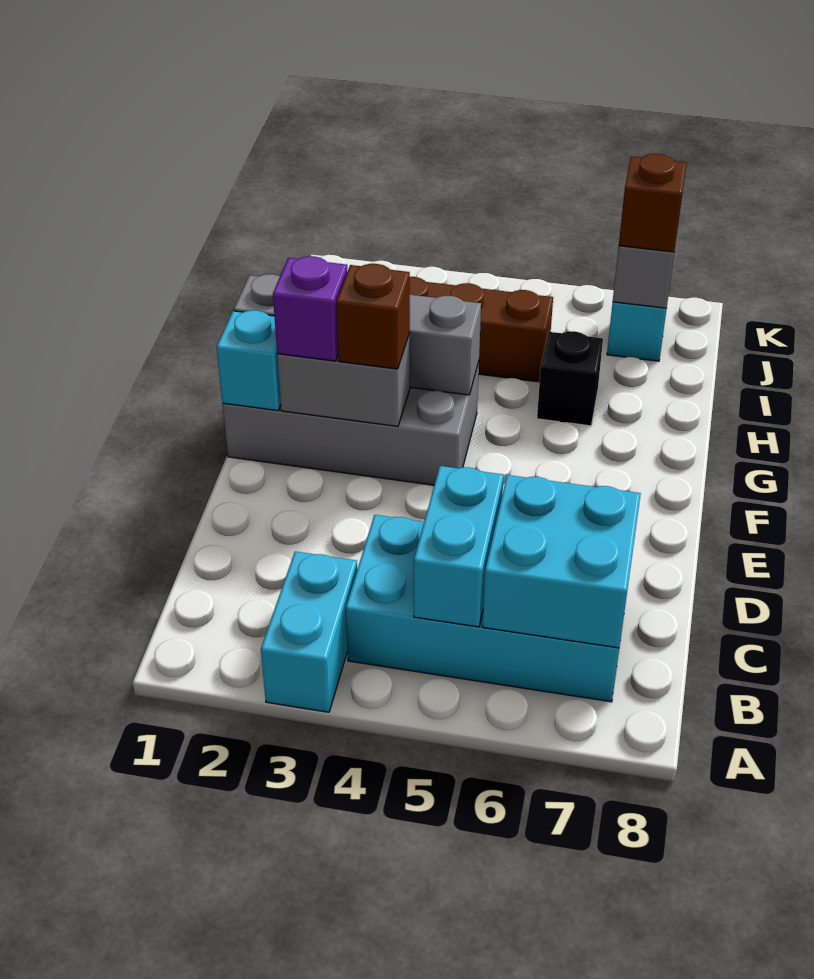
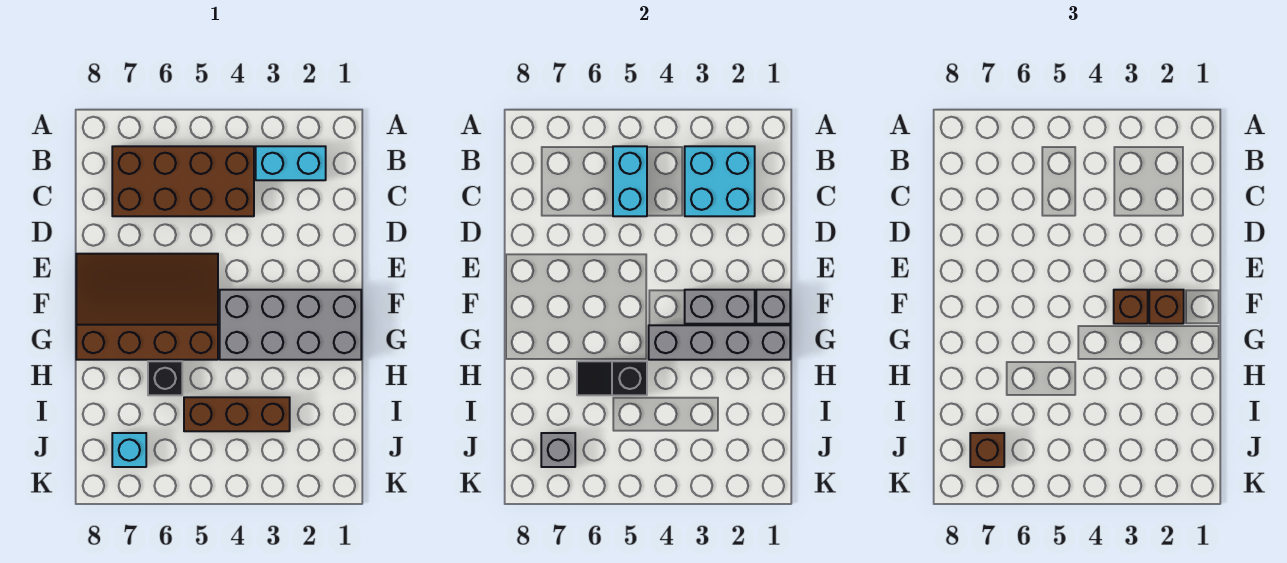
cyan 1x2 brick [261,552,357,712] -> cyan 1x2 brick turned to [256,146,326,180]
cyan 2x4 brick [346,515,619,702] -> brown 2x4 brick [112,146,254,216]
cyan 2x2 brick [483,475,641,648] -> cyan 2x2 brick moved to [685,146,755,216]
none -> brown 3x4 slope [76,254,218,360]
cyan 1x1 brick [217,310,281,411] -> grey 1x1 brick [756,290,790,324]
purple 1x1 brick [273,256,347,361] -> brown 1x1 brick [1149,290,1184,324]
none -> black 1x2 slope [577,361,647,395]

